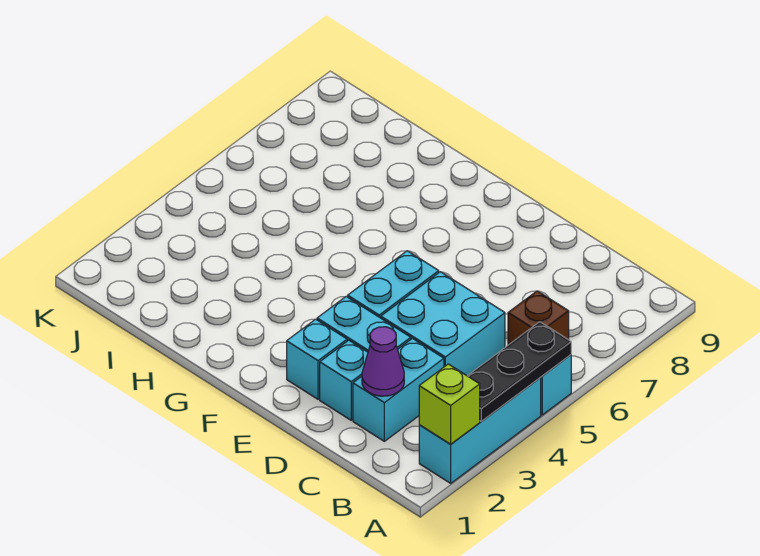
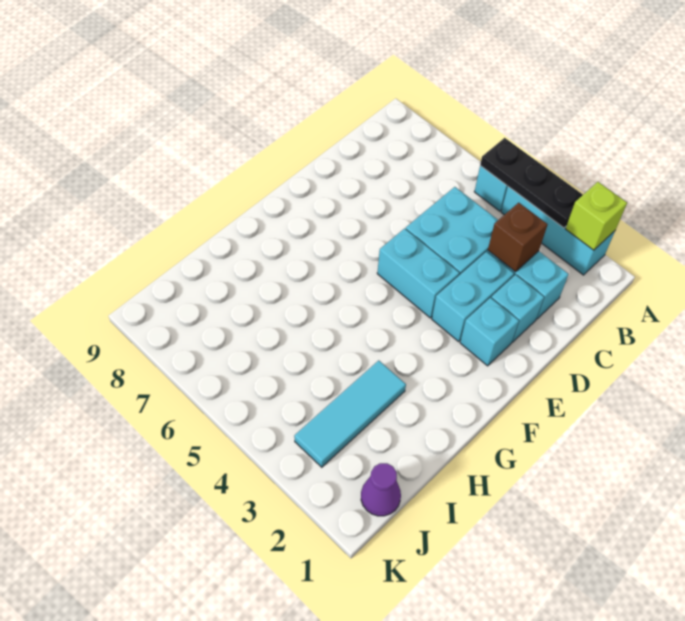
brown 1x1 brick [508,291,569,345] -> brown 1x1 brick moved to [488,203,548,272]
purple 1x1 cone [362,327,404,396] -> purple 1x1 cone moved to [361,463,401,516]
none -> cyan 1x3 tile [294,360,406,467]

